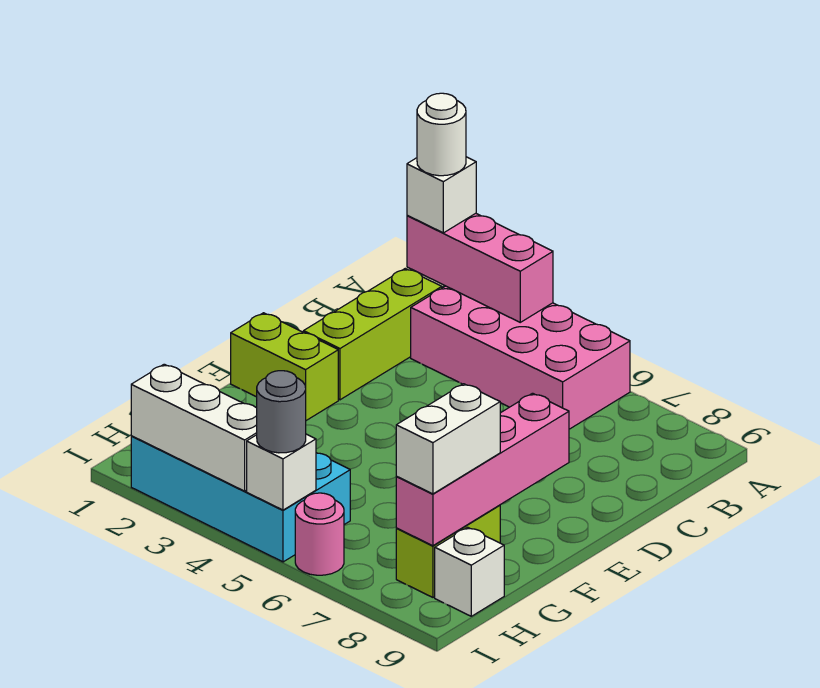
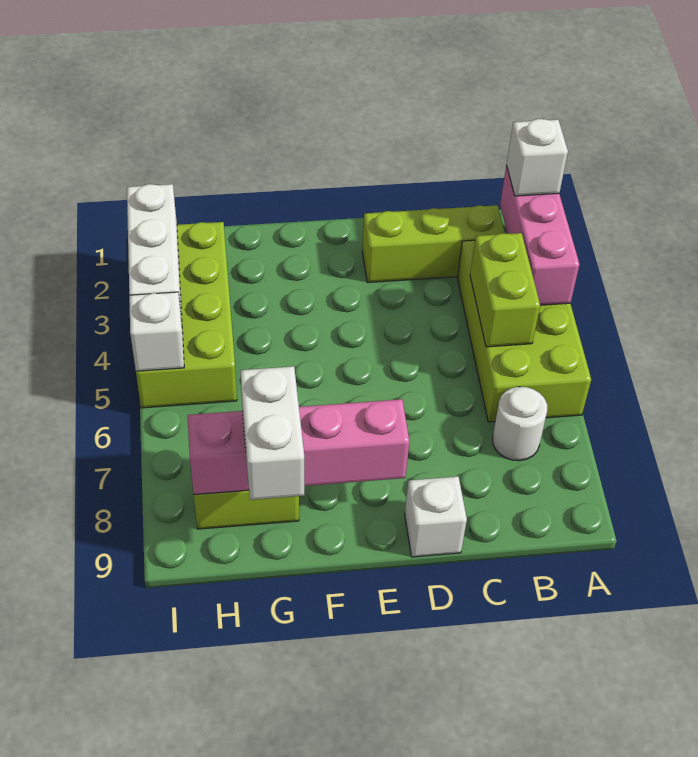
white 1x1 round brick [417,93,466,176] -> white 1x1 round brick moved to [493,387,547,461]
pink 2x4 brick [411,286,630,429] -> lime 2x4 brick [457,240,591,422]
lime 1x2 brick [231,313,338,420] -> lime 1x2 brick moved to [470,233,540,347]
white 1x2 brick [396,384,500,494] -> white 1x2 brick turned to [240,366,304,500]
cyan 2x4 brick [131,436,350,562] -> lime 2x4 brick [136,222,237,408]
white 1x1 brick [435,527,504,616] -> white 1x1 brick moved to [405,477,467,557]
grey 1x1 round brick [257,371,306,453] -> none
pink 1x1 round brick [295,493,344,575] -> none

